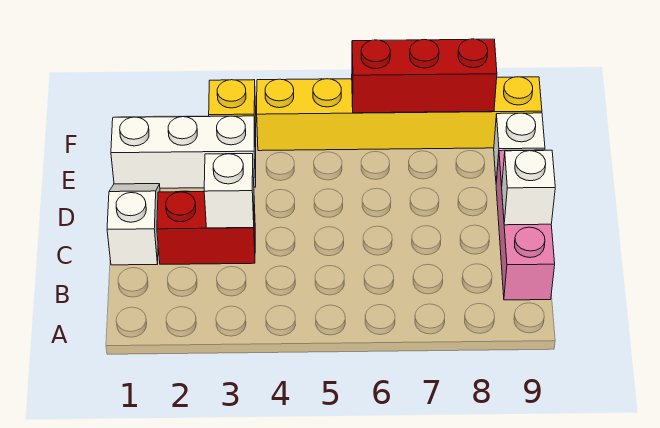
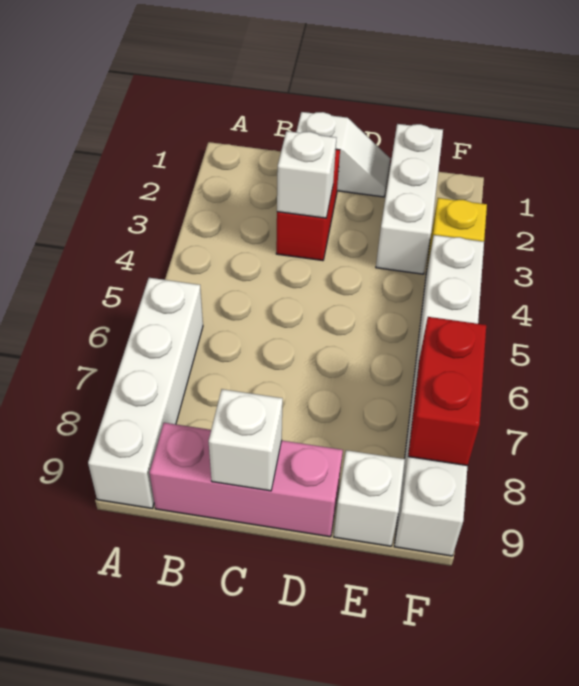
none -> white 1x4 brick [88,278,203,508]
yellow 1x6 brick [257,77,542,151] -> white 1x6 brick [394,235,484,556]
red 1x3 brick [352,39,497,113] -> red 1x2 brick [408,317,486,466]

